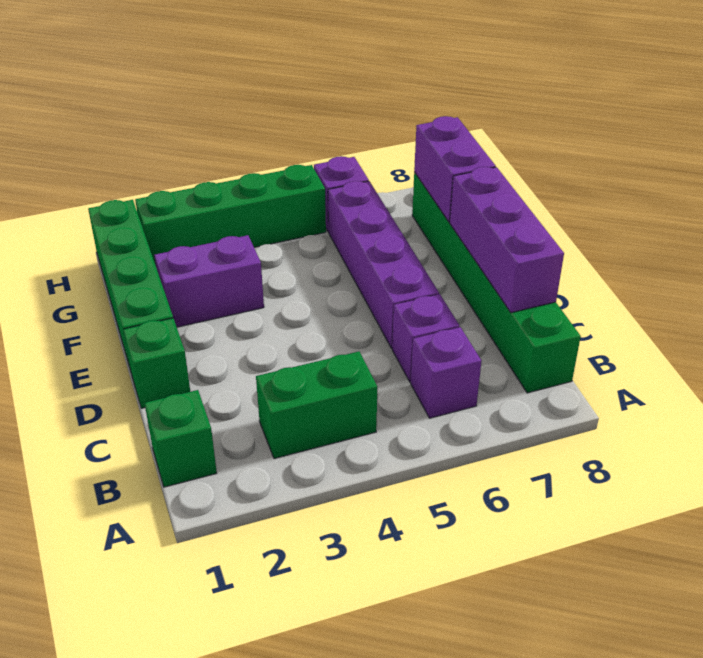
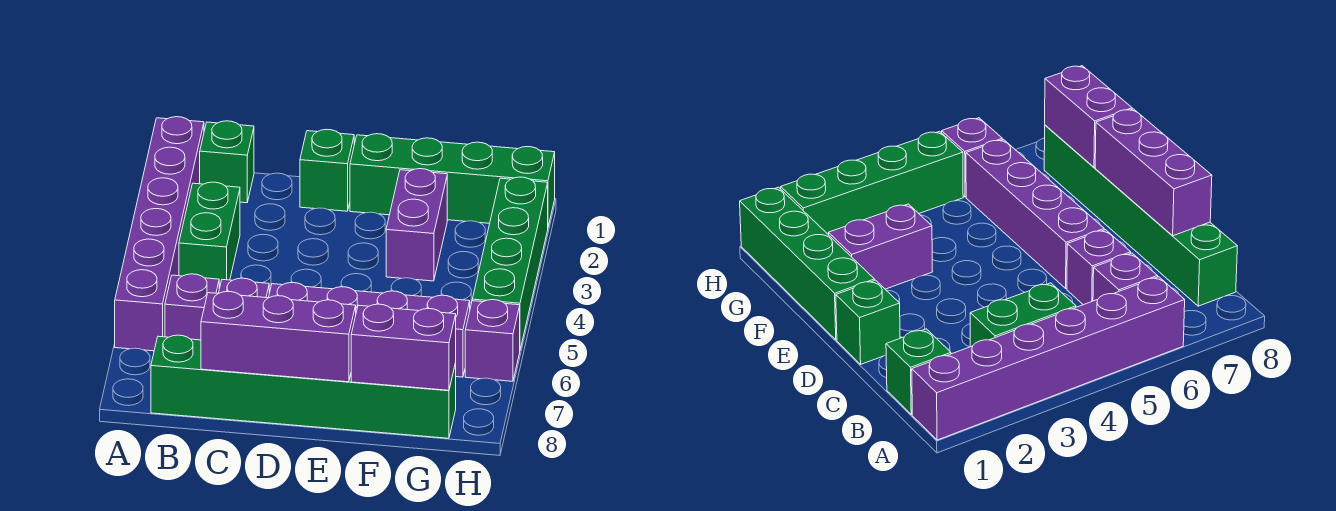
none -> purple 1x6 brick [115,117,204,351]

